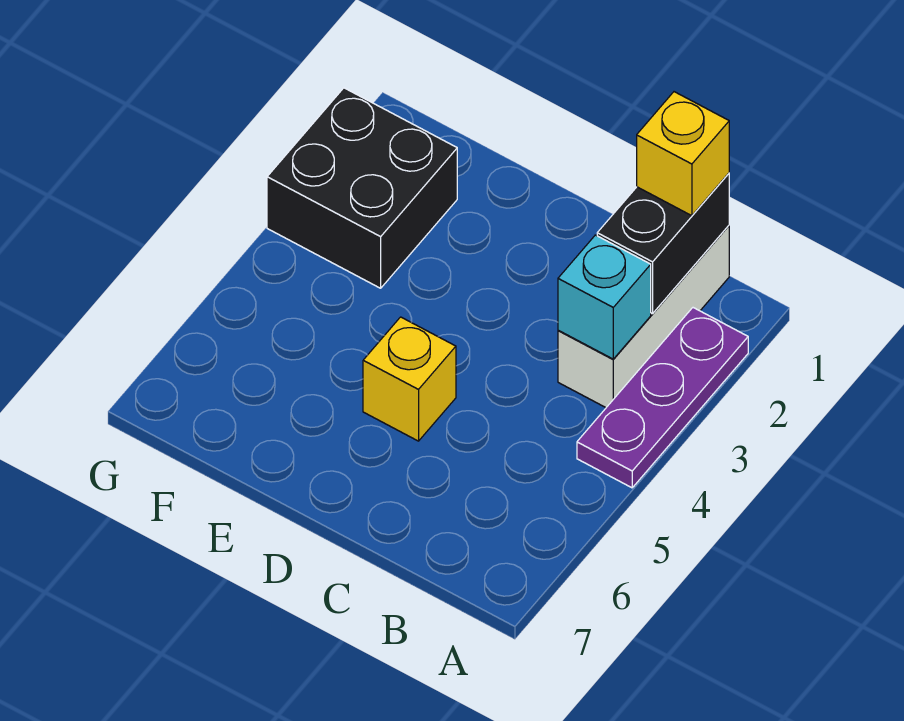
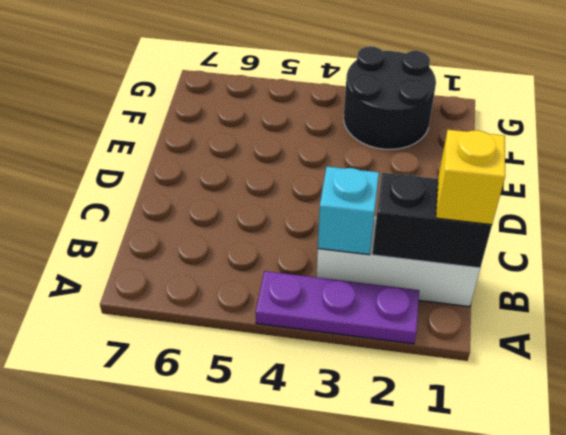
yellow 1x1 brick [363,317,456,441] -> none
black 2x2 brick [267,88,457,288] -> black 2x2 round brick [344,46,436,149]

